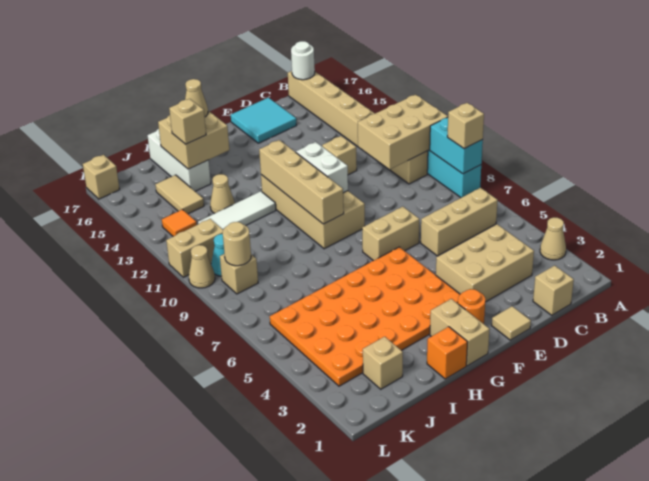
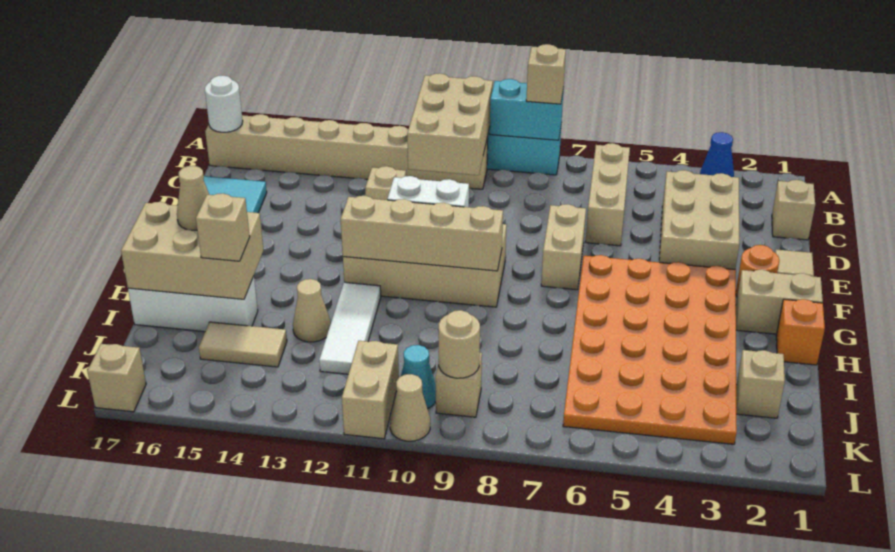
tan 1x1 cone [540,217,566,260] -> blue 1x1 cone [700,132,734,177]
tan 2x2 brick [158,111,229,169] -> tan 2x3 brick [121,202,263,299]
orange 1x1 tile [162,209,197,236] -> none

